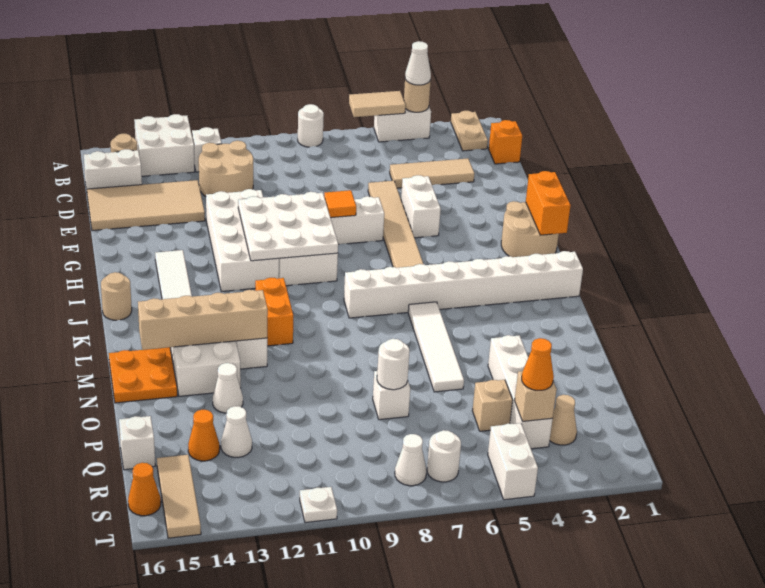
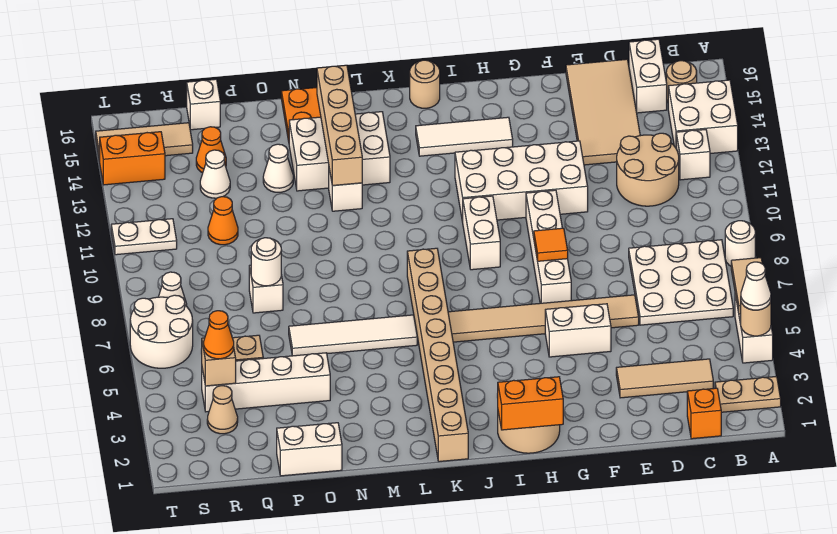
tan 1x3 tile [390,158,474,188] -> tan 1x3 tile turned to [616,359,713,398]
white 3x3 plate [238,192,339,261] -> white 3x3 plate moved to [629,240,733,325]
white 1x8 brick [344,251,583,318] -> tan 1x8 brick [407,248,468,462]
orange 1x2 brick [255,278,293,346] -> orange 1x2 brick moved to [99,132,165,185]
white 1x2 brick [488,423,538,500] -> white 1x2 brick moved to [277,423,342,476]
white 1x1 round brick [427,430,461,482] -> white 2x2 round brick [130,295,193,368]
orange 1x1 cone [128,463,161,516] -> orange 1x1 cone moved to [208,197,238,245]
white 1x1 plate [300,487,337,523] -> white 1x2 plate [111,219,177,255]

